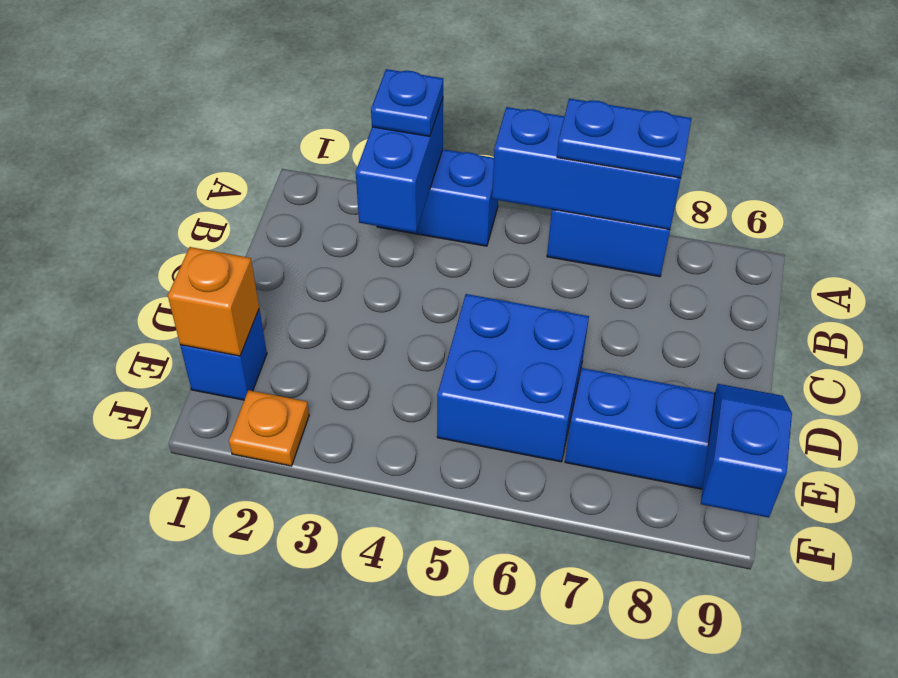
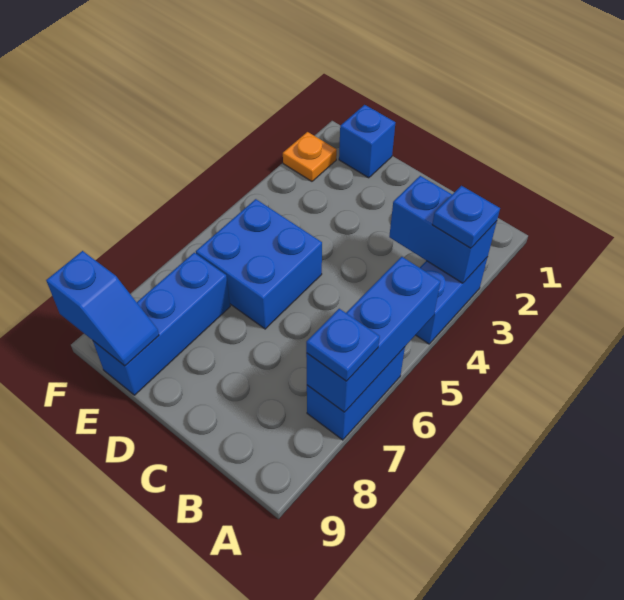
blue 1x2 plate [557,98,692,178] -> blue 1x1 plate [306,309,380,381]
orange 1x1 brick [168,247,259,356] -> none

